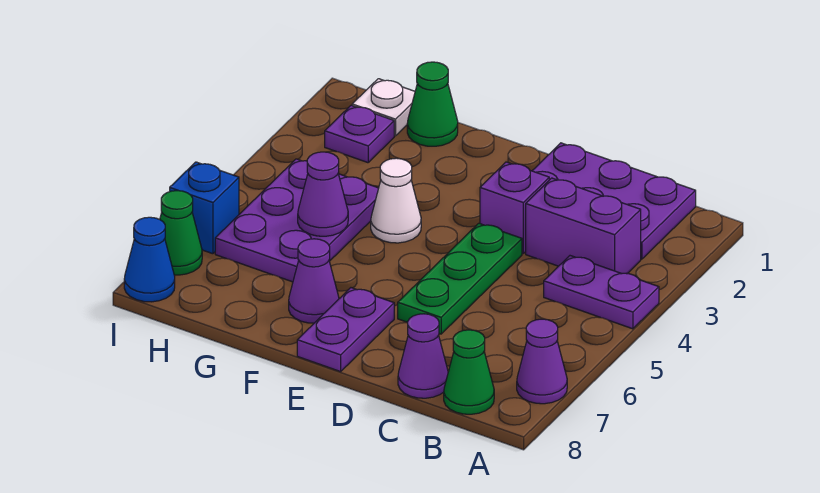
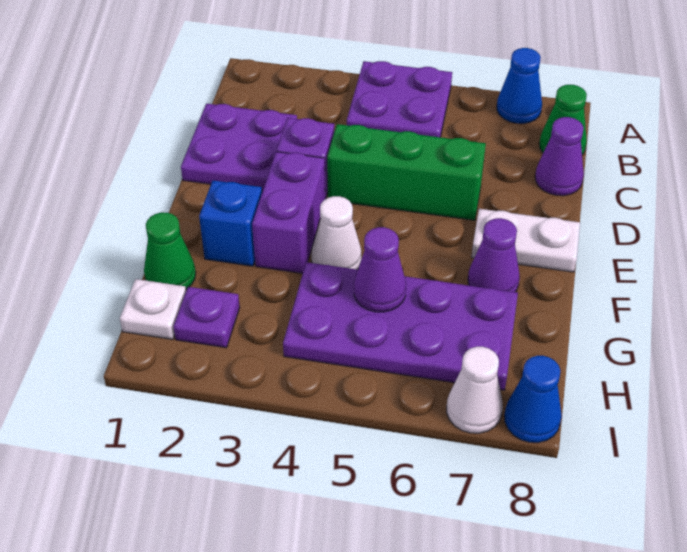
purple 1x2 plate [544,256,659,329] -> purple 2x2 plate [347,61,452,137]
purple 1x1 cone [517,319,567,404] -> blue 1x1 cone [497,48,542,124]
purple 2x3 plate [532,143,696,259] -> purple 2x2 plate [181,104,297,191]
purple 1x2 brick [526,178,641,274] -> purple 1x2 brick moved to [252,152,325,273]
green 1x3 plate [398,223,522,334] -> green 1x3 brick [327,124,486,220]
purple 1x2 plate [297,288,394,372] -> white 1x2 plate [472,209,580,272]
purple 2x3 plate [215,159,379,282] -> purple 2x4 plate [283,262,518,390]
blue 1x1 brick [170,162,239,254] -> blue 1x1 brick moved to [199,180,262,266]
green 1x1 cone [160,191,202,275] -> white 1x1 cone [447,347,503,433]

